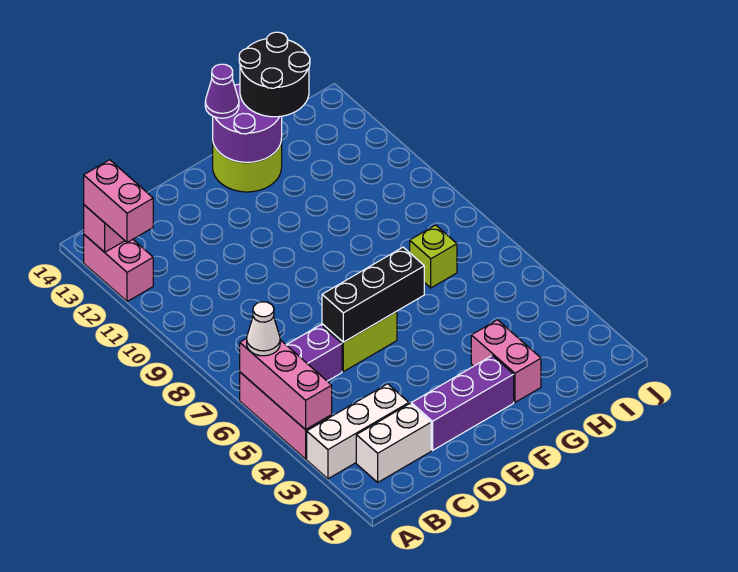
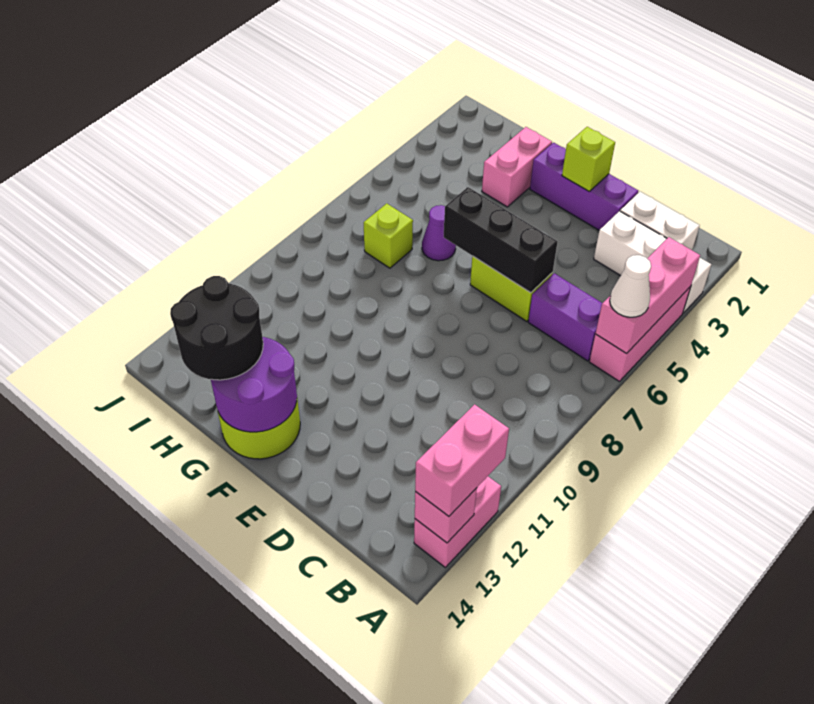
none -> lime 1x1 brick [562,127,615,192]
purple 1x1 cone [205,64,239,118] -> purple 1x1 cone moved to [422,205,456,261]

